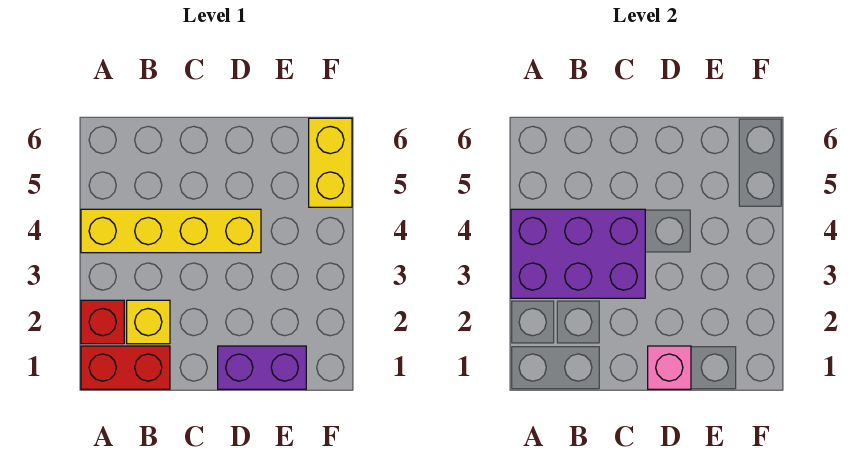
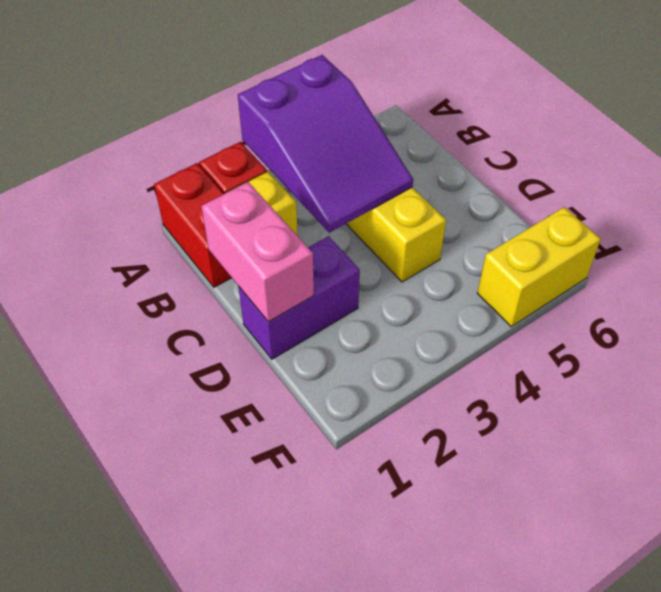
purple 2x3 brick [511,209,645,298] -> purple 2x3 slope [238,55,413,233]
purple 1x2 brick [218,346,306,389] -> purple 1x2 brick turned to [238,236,360,359]
pink 1x1 brick [648,346,691,389] -> pink 1x2 brick [201,182,314,322]

